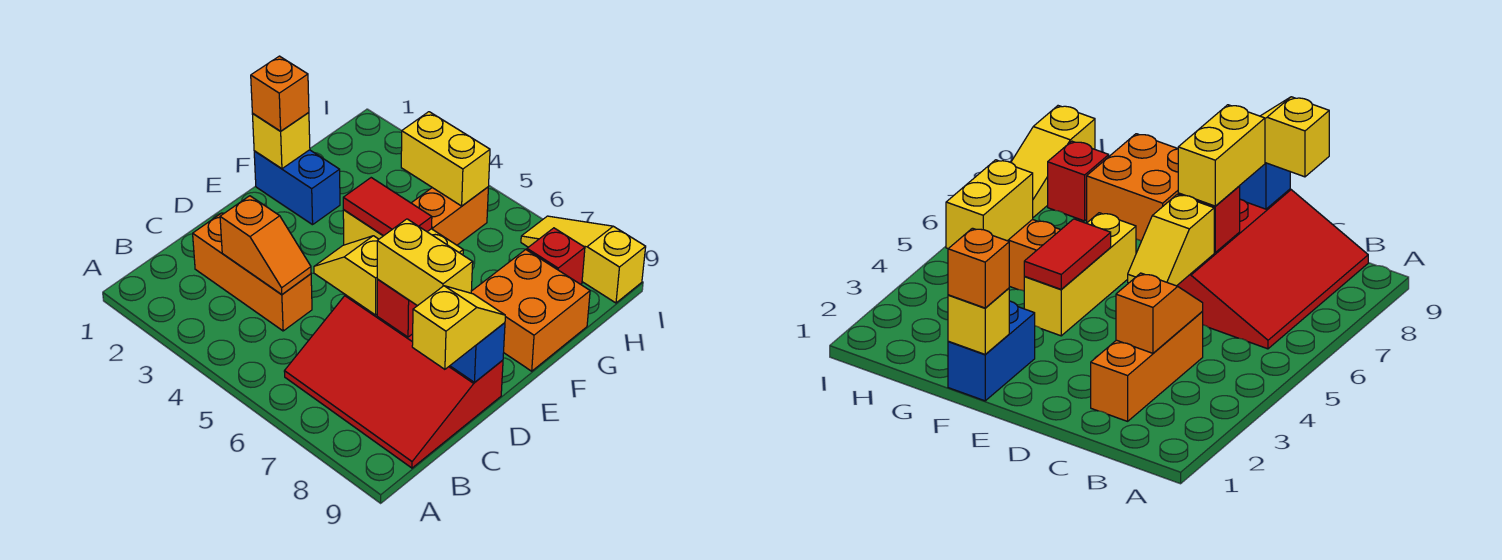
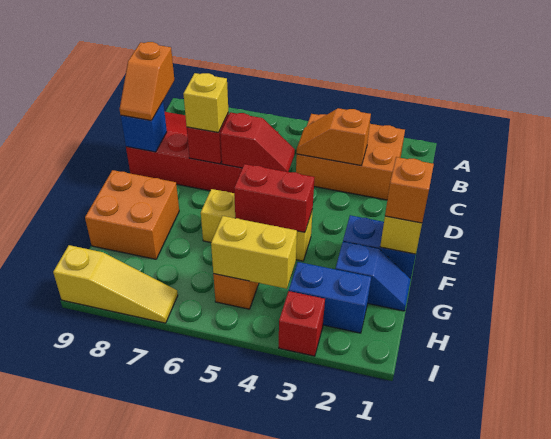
orange 1x3 brick [193,213,312,331] -> orange 2x3 brick [296,114,405,200]
yellow 1x2 slope [412,286,505,369] -> orange 1x2 slope [120,42,174,121]
yellow 1x2 slope [314,236,379,315] -> red 1x2 slope [220,112,295,172]
yellow 1x2 brick [377,219,473,306] -> yellow 1x1 brick [183,73,228,133]
red 1x2 tile [343,178,432,236] -> red 1x2 brick [234,164,315,232]
none -> blue 1x2 slope [335,242,411,311]
none -> blue 1x2 brick [289,262,371,333]
red 1x1 brick [527,228,585,284] -> red 1x1 brick moved to [279,291,325,356]

